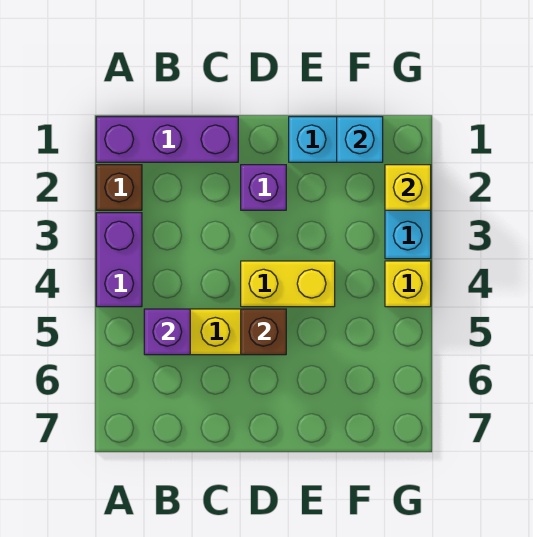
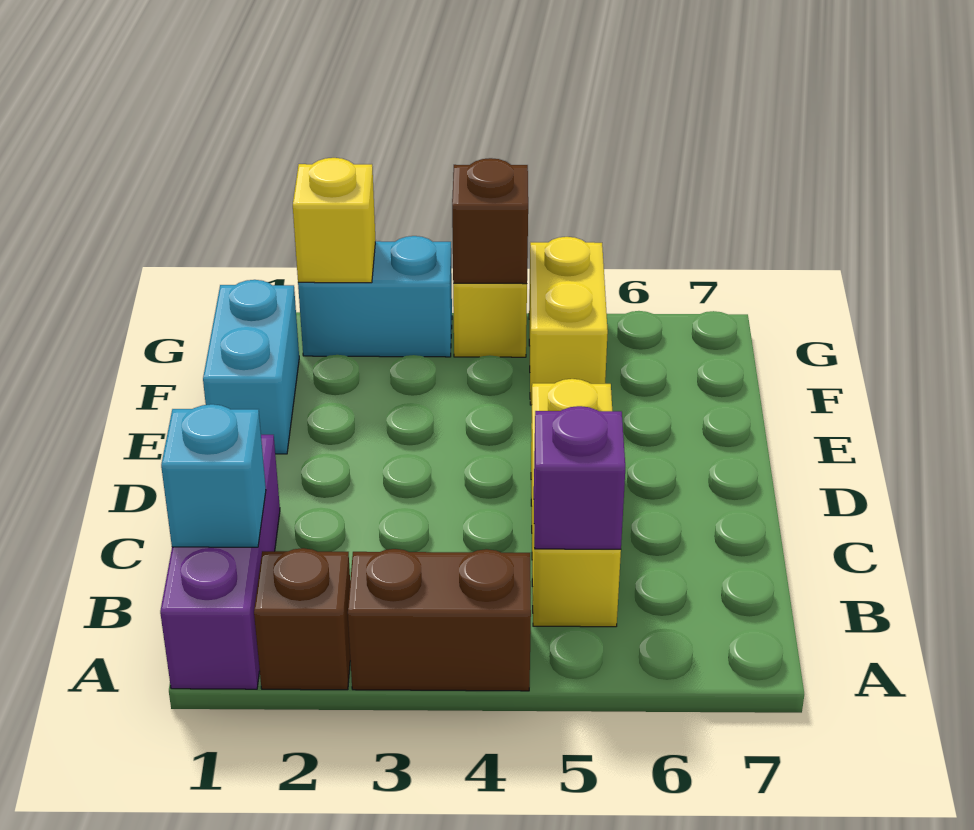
purple 1x2 brick [96,213,142,307] -> brown 1x2 brick [348,549,531,691]
purple 1x1 brick [241,165,286,210] -> none
yellow 1x2 brick [241,261,335,307] -> yellow 1x2 brick moved to [529,237,608,405]
brown 1x1 brick [241,309,286,355] -> brown 1x1 brick moved to [452,158,528,284]
cyan 1x1 brick [337,117,383,162] -> cyan 1x1 brick moved to [161,404,266,547]

